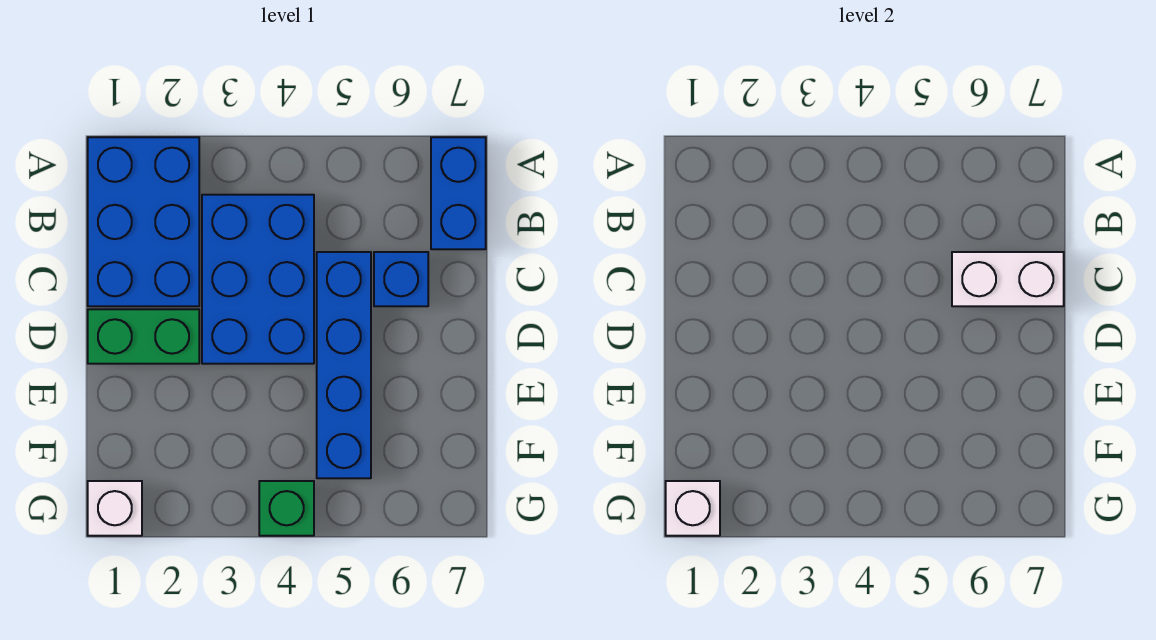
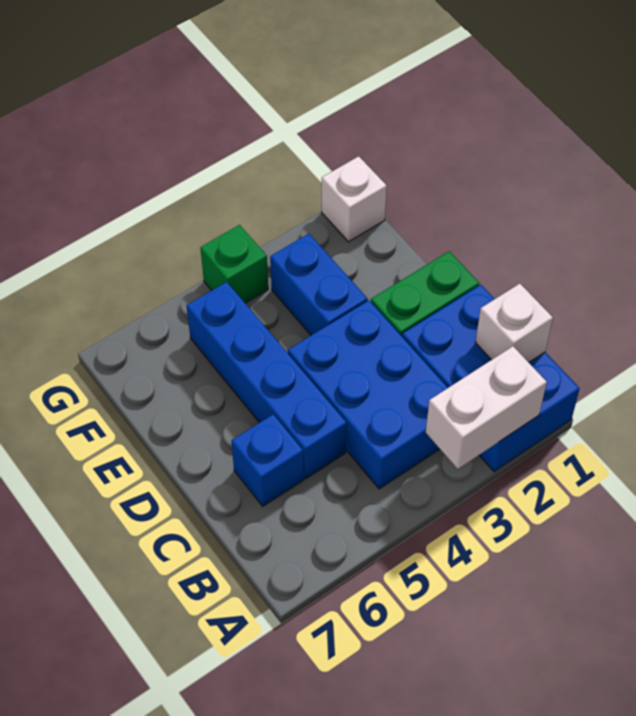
blue 1x2 brick [431,137,486,249] -> blue 1x2 brick moved to [270,234,368,335]
white 1x2 brick [952,252,1064,306] -> white 1x2 brick moved to [426,346,547,469]
white 1x1 brick [666,481,720,536] -> white 1x1 brick moved to [475,284,553,362]

